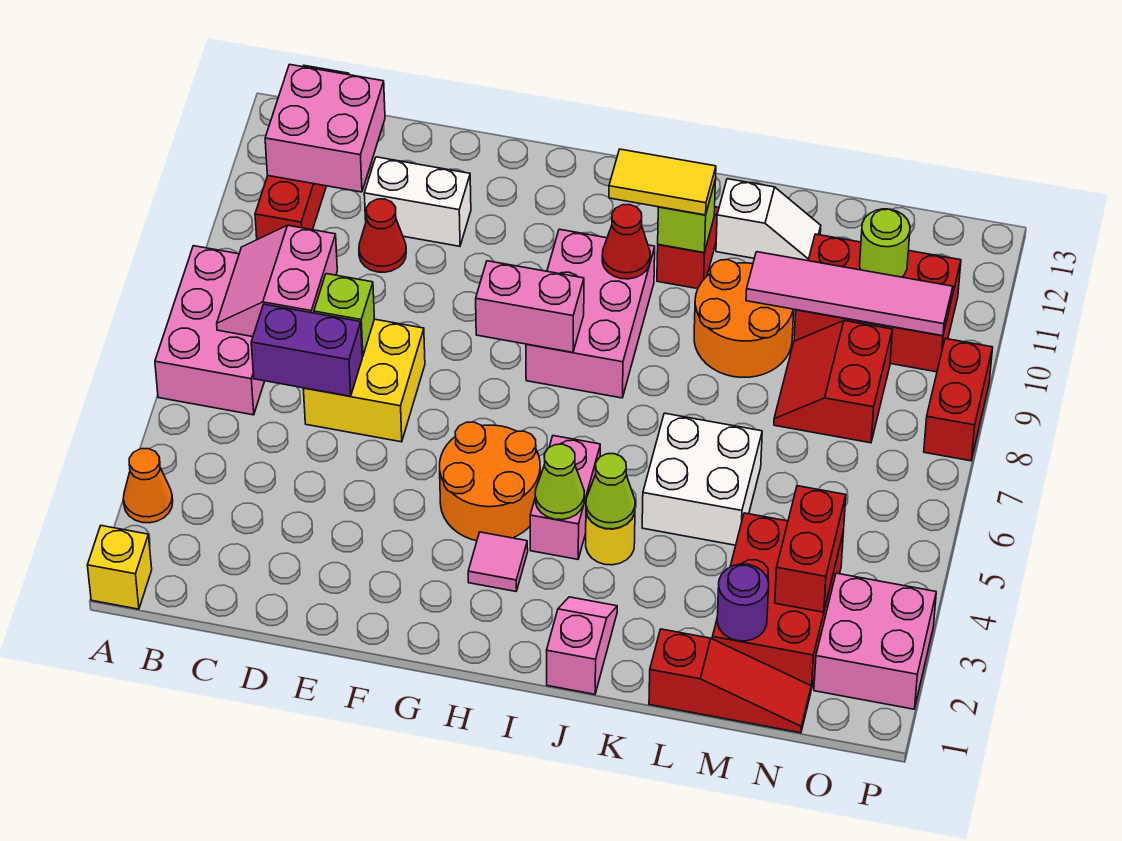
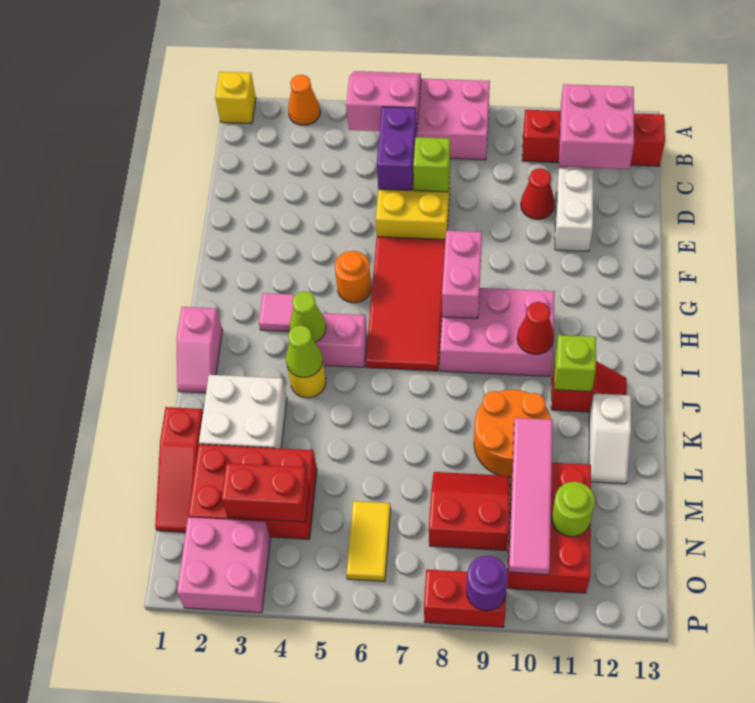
pink 2x2 slope [217,225,337,337] -> pink 2x2 slope moved to [346,71,421,131]
none -> red 2x4 tile [366,237,445,371]
orange 2x2 round brick [440,422,540,541] -> orange 1x1 round brick [335,251,372,303]
yellow 1x2 tile [609,149,716,215] -> yellow 1x2 tile moved to [346,501,391,581]
pink 1x2 slope [546,597,617,694] -> pink 1x2 slope turned to [176,307,222,393]
white 2x2 brick [642,413,762,545] -> white 2x2 brick moved to [199,375,287,448]
purple 1x1 round brick [717,564,769,641] -> purple 1x1 round brick moved to [467,556,508,611]

